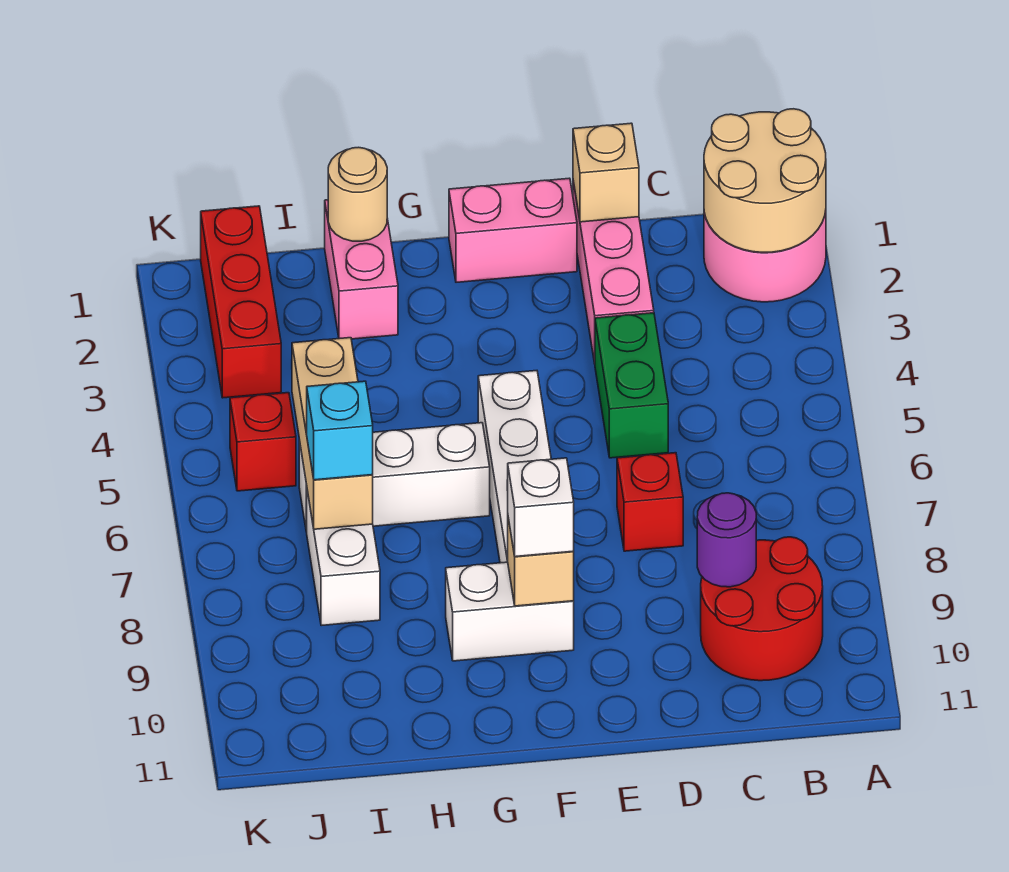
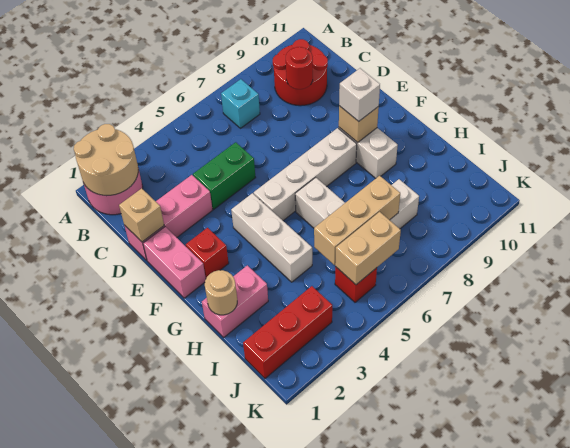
purple 1x1 round brick [697,493,756,587] -> red 1x1 round brick [286,47,313,89]
red 1x1 brick [617,453,683,551] -> red 1x1 brick moved to [186,228,229,278]
none -> white 1x3 brick [231,193,312,282]
cyan 1x1 brick [307,381,373,480] -> cyan 1x1 brick moved to [221,79,260,128]
none -> tan 1x2 brick [335,212,401,285]

